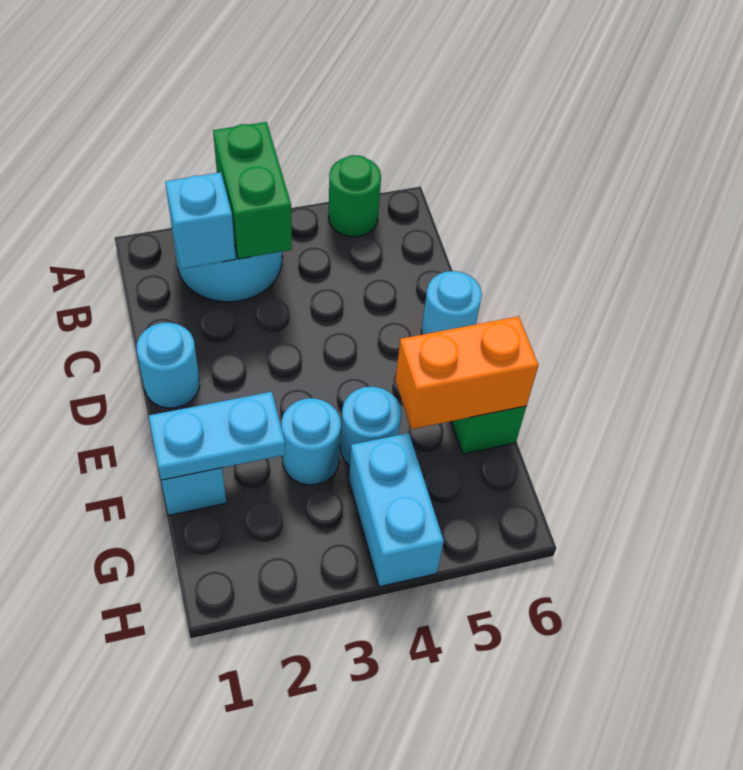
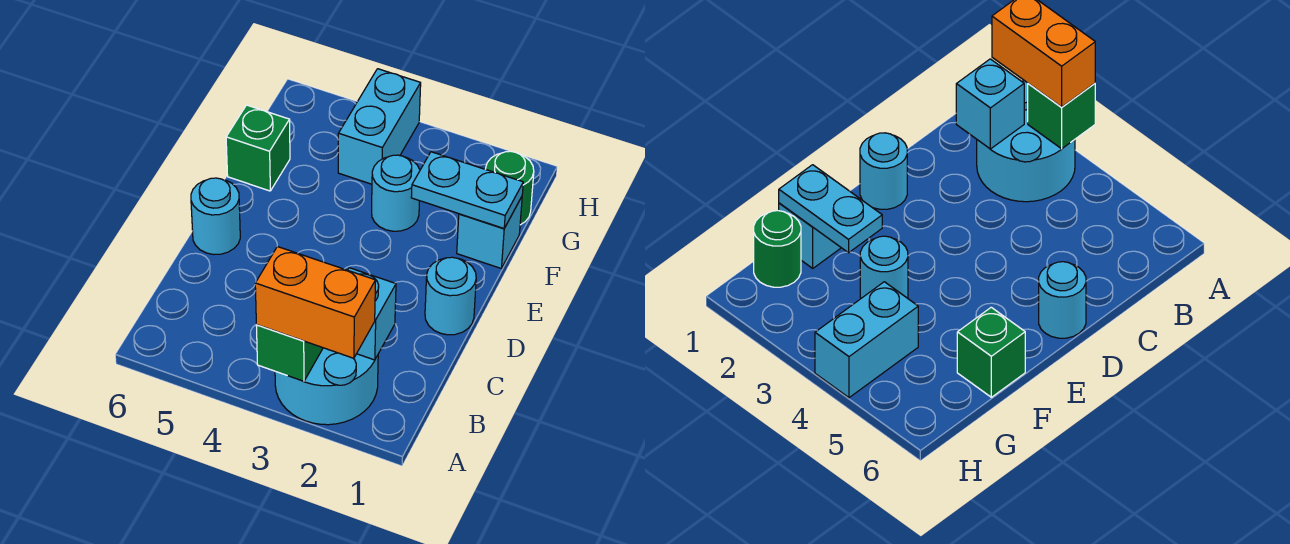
green 1x2 brick [213,122,292,259] -> green 1x1 brick [256,325,323,381]
green 1x1 round brick [328,155,381,237] -> green 1x1 round brick moved to [486,151,534,225]
cyan 1x1 round brick [340,387,401,466] -> none
orange 1x2 brick [395,316,538,429] -> orange 1x2 brick moved to [255,247,376,358]

